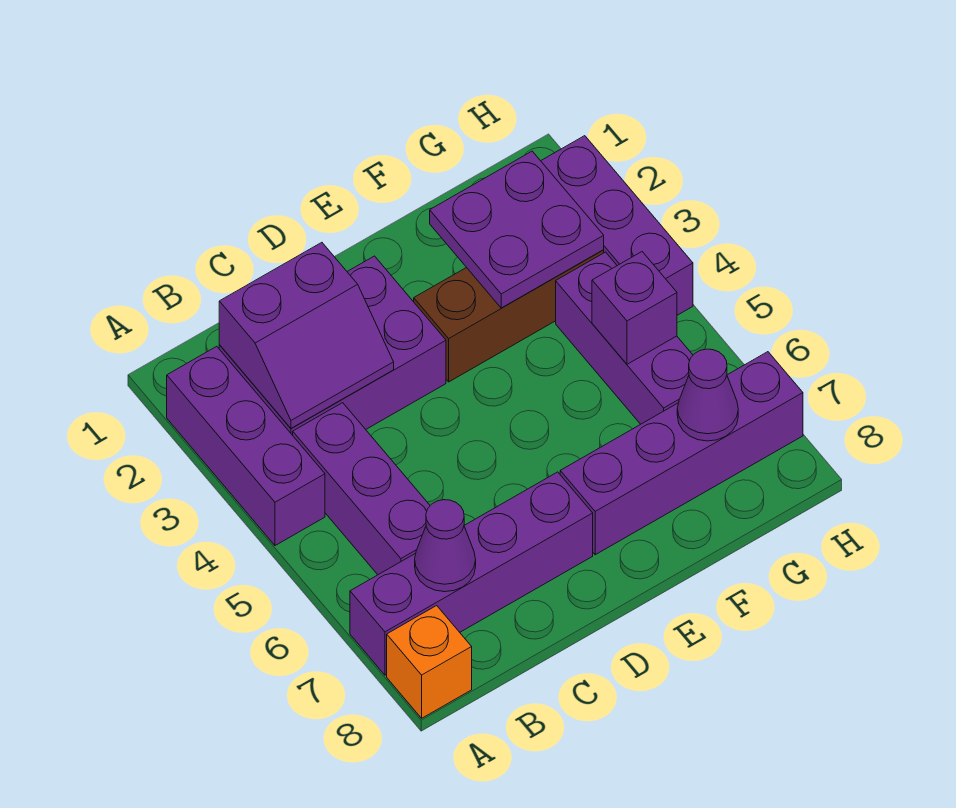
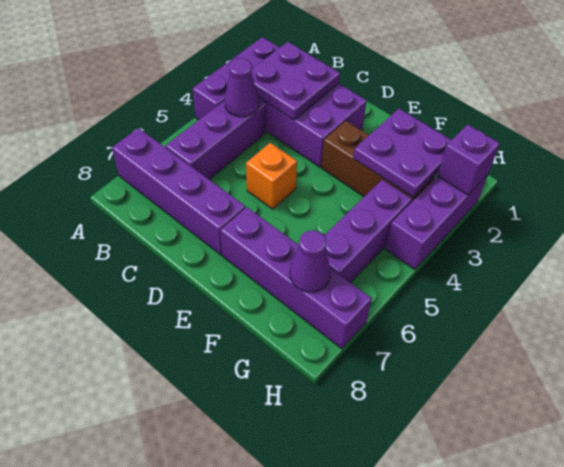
orange 1x1 brick [387,606,472,718] -> orange 1x1 brick moved to [246,143,297,209]
purple 2x2 slope [219,243,394,429] -> purple 2x2 plate [252,42,340,120]
purple 1x1 cone [415,500,476,592] -> purple 1x1 cone moved to [225,59,259,117]
purple 1x1 brick [592,252,677,364] -> purple 1x1 brick moved to [438,124,500,195]

